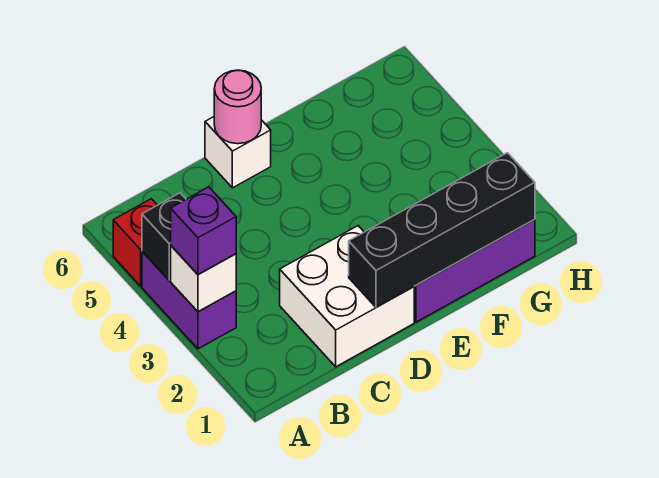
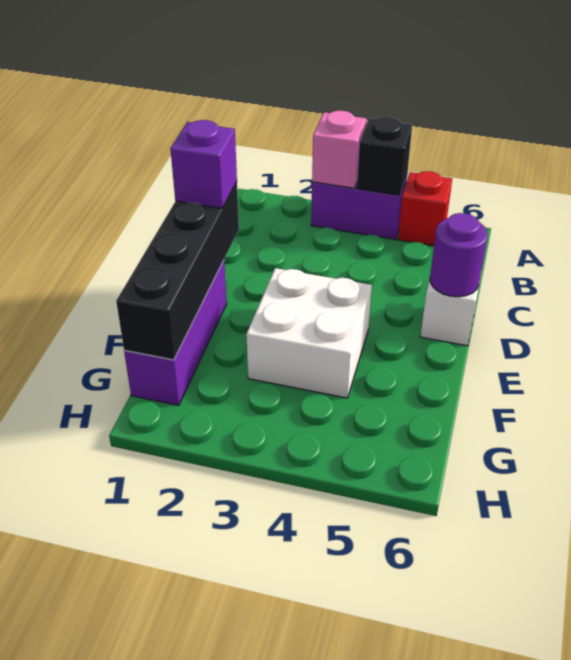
white 1x1 brick [171,246,236,312] -> pink 1x1 brick [312,111,366,188]
purple 1x1 brick [171,187,236,275] -> purple 1x1 brick moved to [170,120,237,208]
white 2x2 brick [280,226,414,367] -> white 2x2 brick moved to [246,268,372,398]
pink 1x1 round brick [214,70,261,144] -> purple 1x1 round brick [430,213,488,297]

